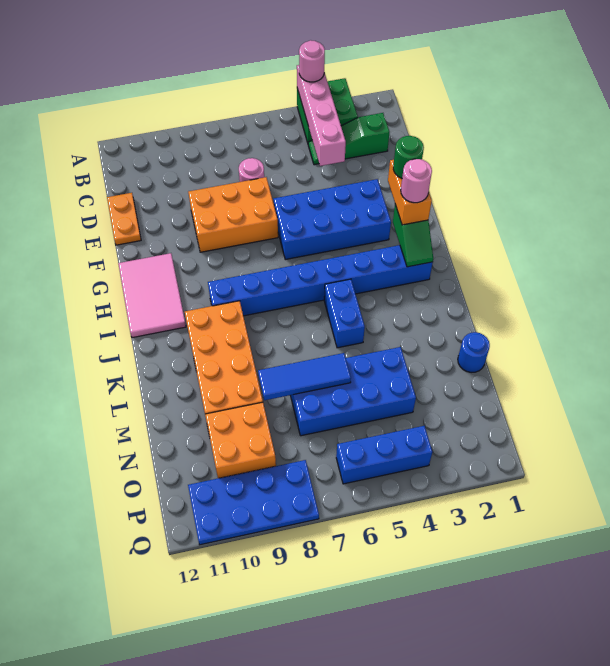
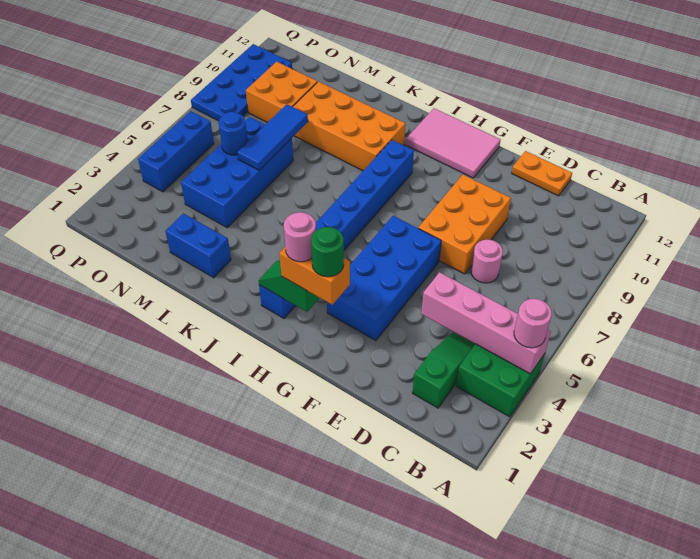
blue 1x2 brick [324,279,365,348] -> blue 1x2 brick moved to [165,214,231,278]
blue 1x1 round brick [458,332,490,373] -> blue 1x1 round brick moved to [219,112,248,155]

